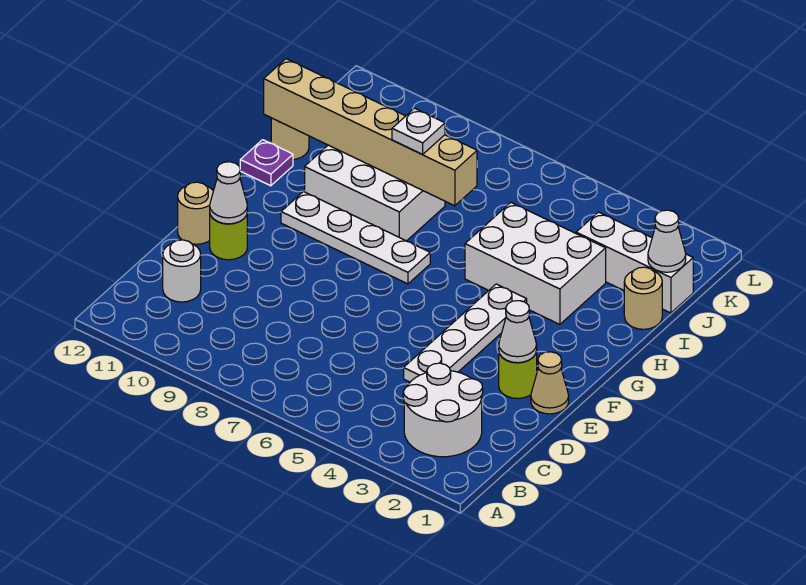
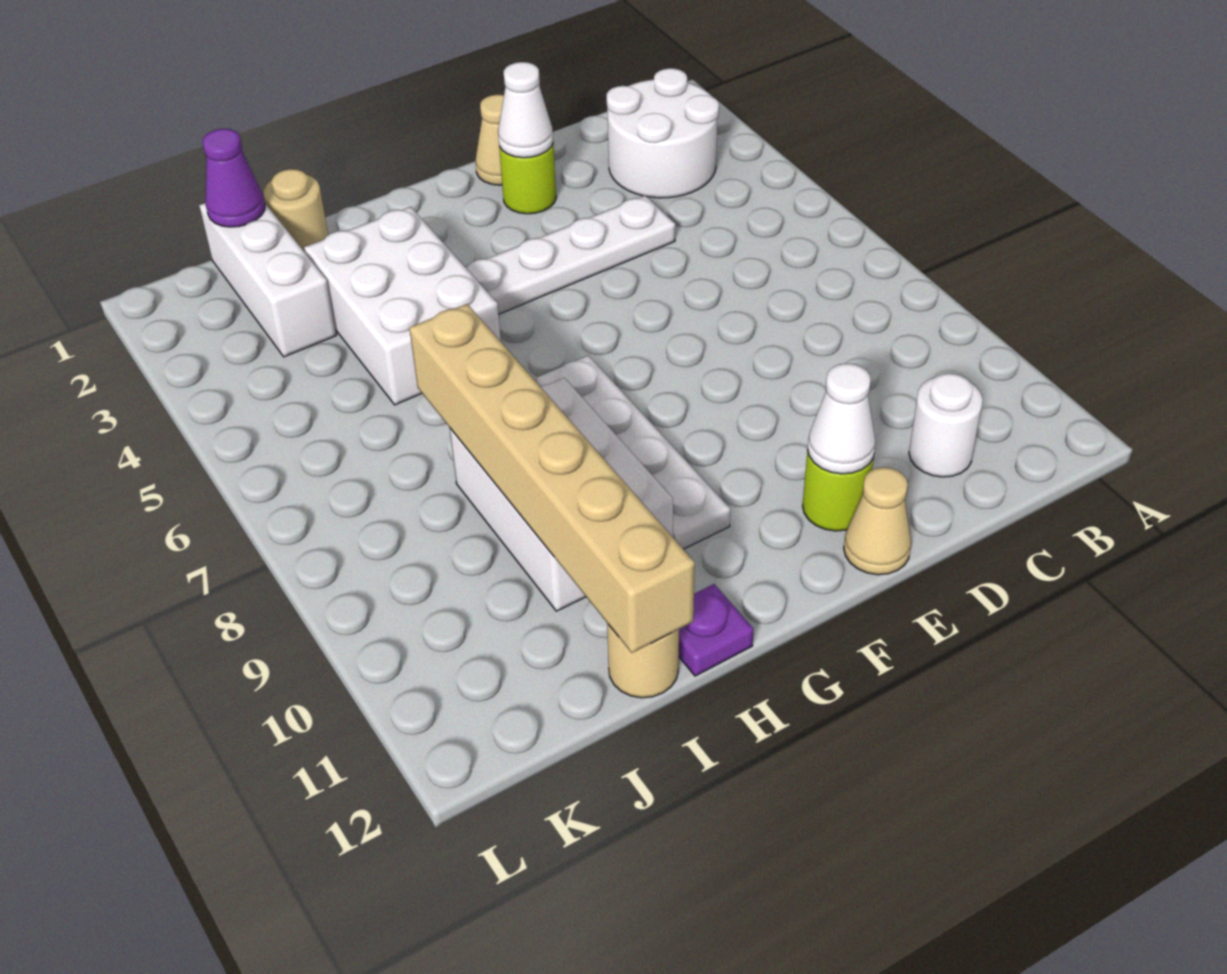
tan 1x1 round brick [178,182,213,244] -> tan 1x1 cone [844,467,911,575]
white 1x1 plate [392,108,445,155] -> none
white 1x1 cone [648,210,686,272] -> purple 1x1 cone [202,129,265,227]

